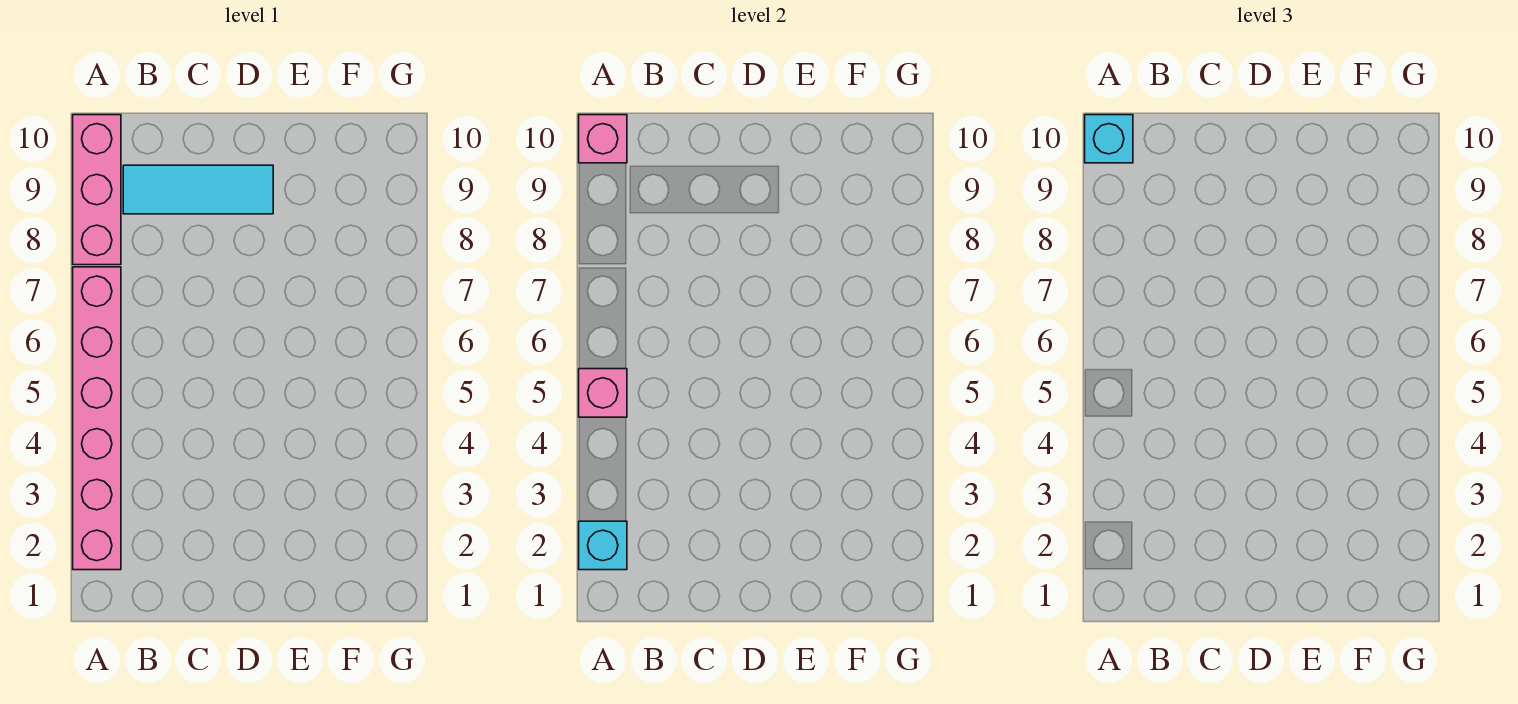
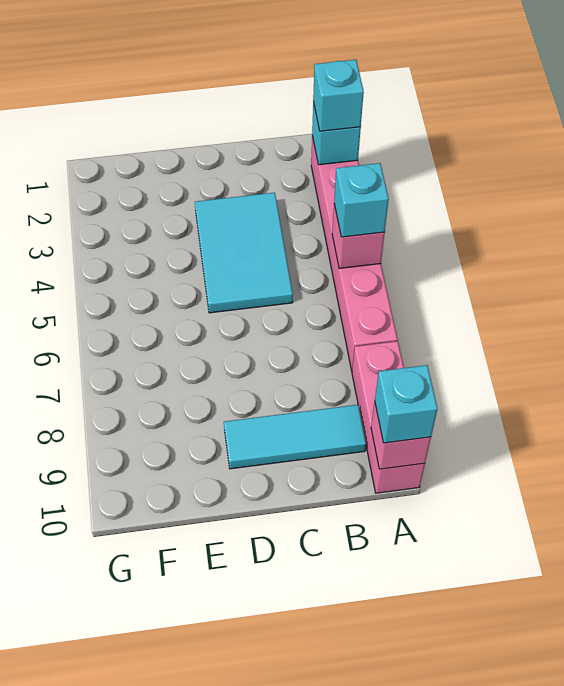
none -> cyan 1x1 brick [313,60,364,131]
none -> cyan 1x1 brick [334,163,389,237]
none -> cyan 2x3 tile [195,193,293,313]

